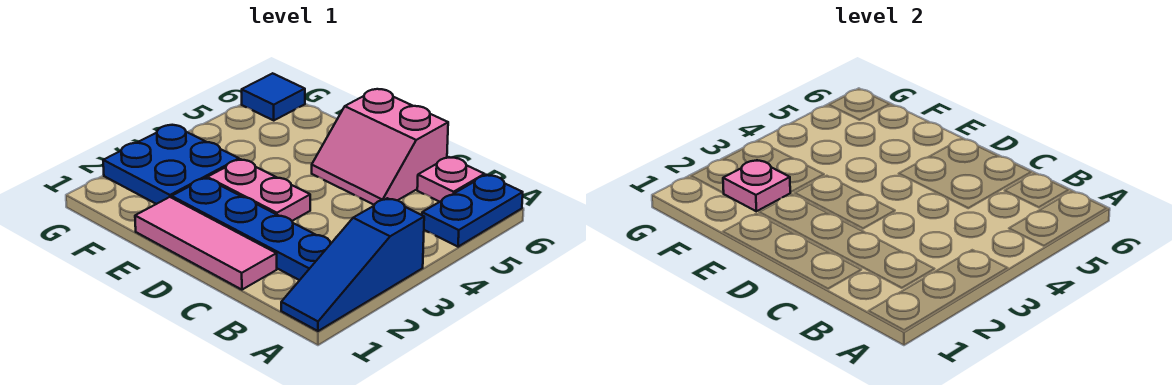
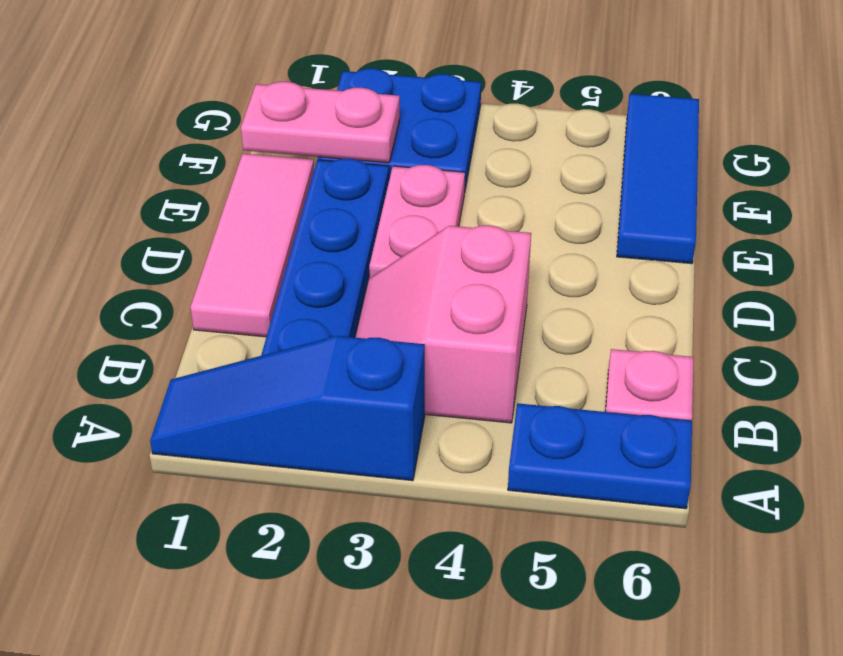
pink 2x2 slope [312,89,448,205] -> pink 2x2 slope moved to [355,225,531,423]
pink 1x1 plate [723,160,790,211] -> pink 1x2 plate [241,82,400,163]
blue 1x1 tile [242,73,305,120] -> blue 1x3 tile [617,94,699,264]

